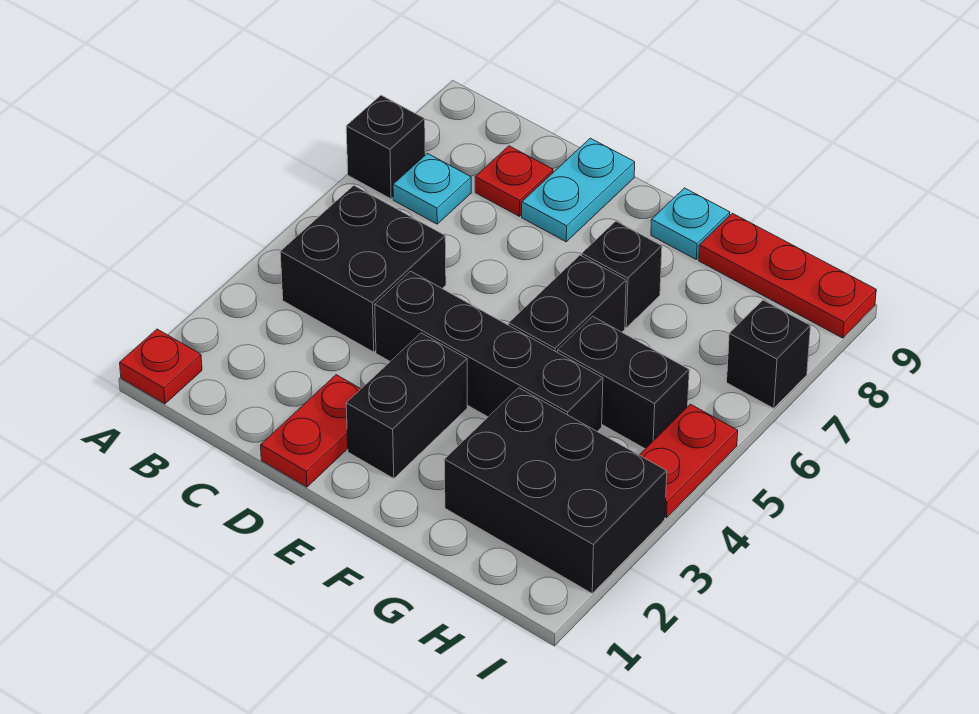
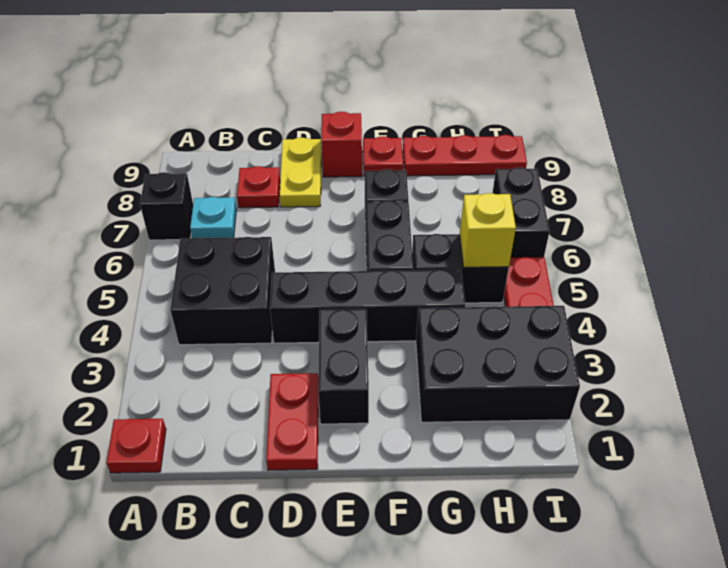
cyan 1x2 plate [522,138,635,242] -> yellow 1x2 plate [280,138,321,207]
none -> red 1x1 brick [321,112,362,177]
cyan 1x1 plate [651,188,730,259] -> red 1x1 plate [363,136,403,176]
none -> yellow 1x1 brick [460,193,516,267]
black 1x1 brick [727,300,810,408] -> black 1x2 brick [493,167,550,258]

